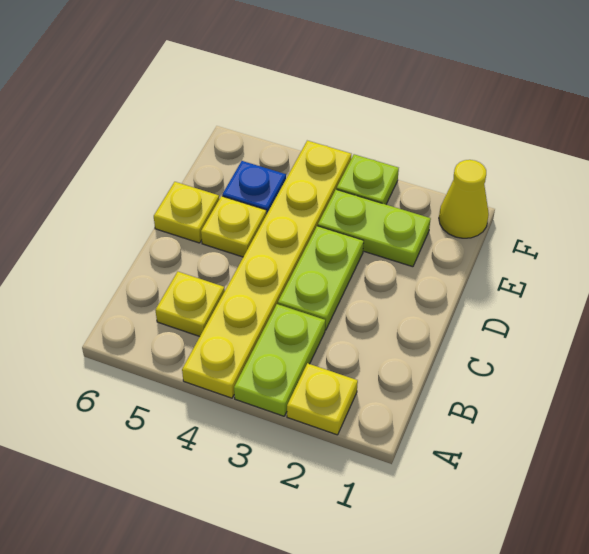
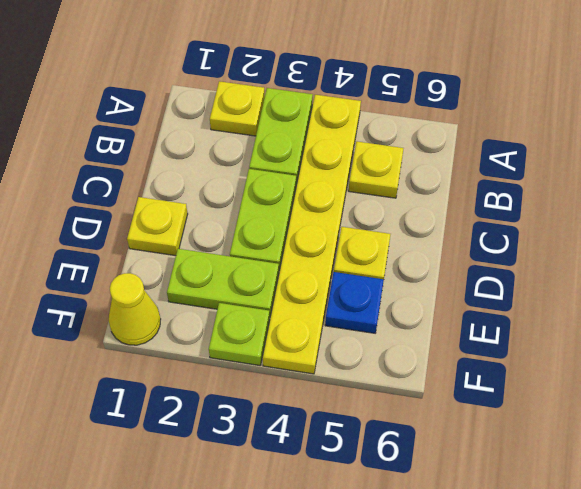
yellow 1x1 plate [154,182,219,243] -> yellow 1x1 plate moved to [127,197,188,256]

